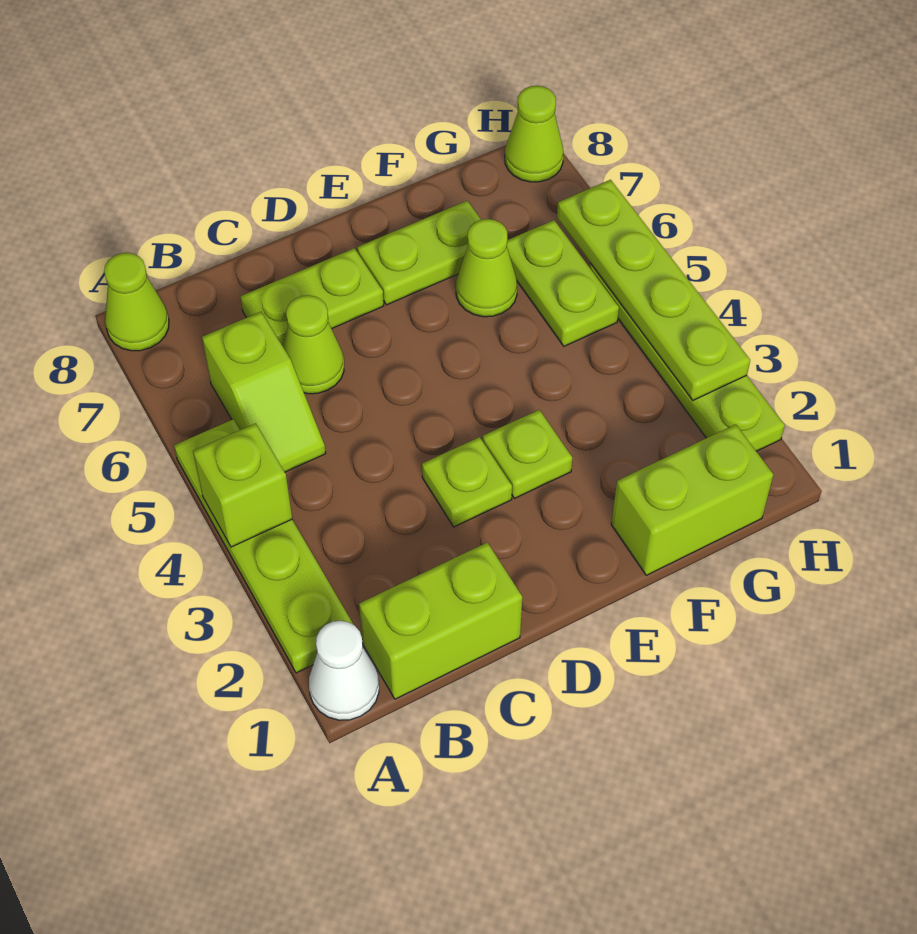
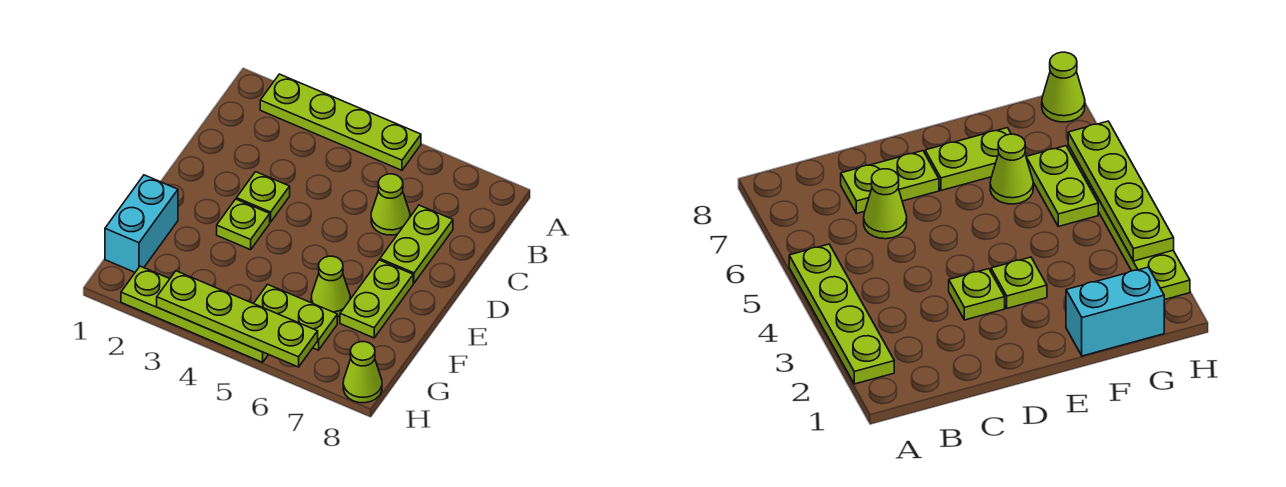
white 1x1 cone [309,621,379,720] -> none
lime 1x1 brick [193,423,292,547] -> none
lime 1x1 cone [104,253,169,351] -> none
lime 1x2 brick [359,542,522,699] -> none
lime 1x2 slope [202,312,326,472] -> none
lime 1x2 brick [611,424,773,575] -> cyan 1x2 brick [105,175,178,272]

